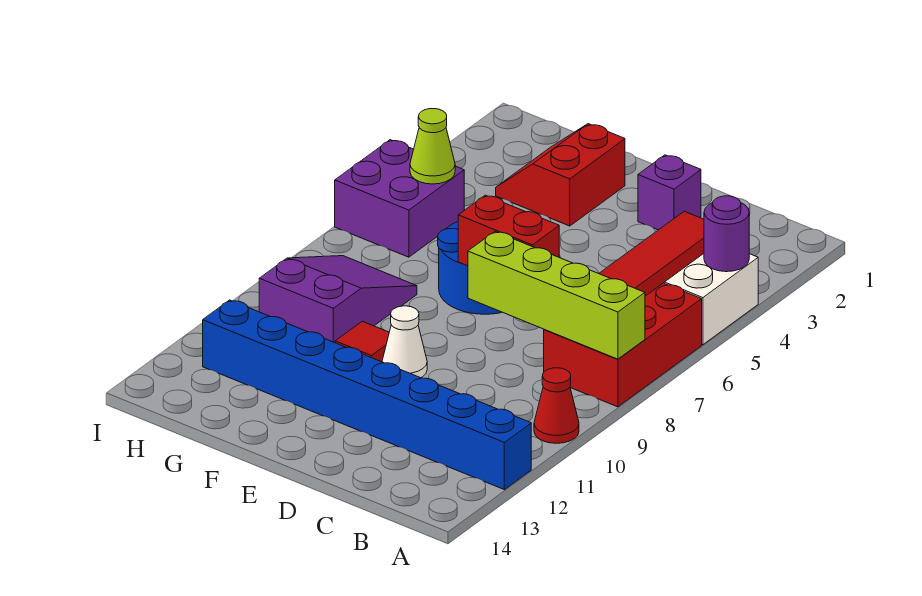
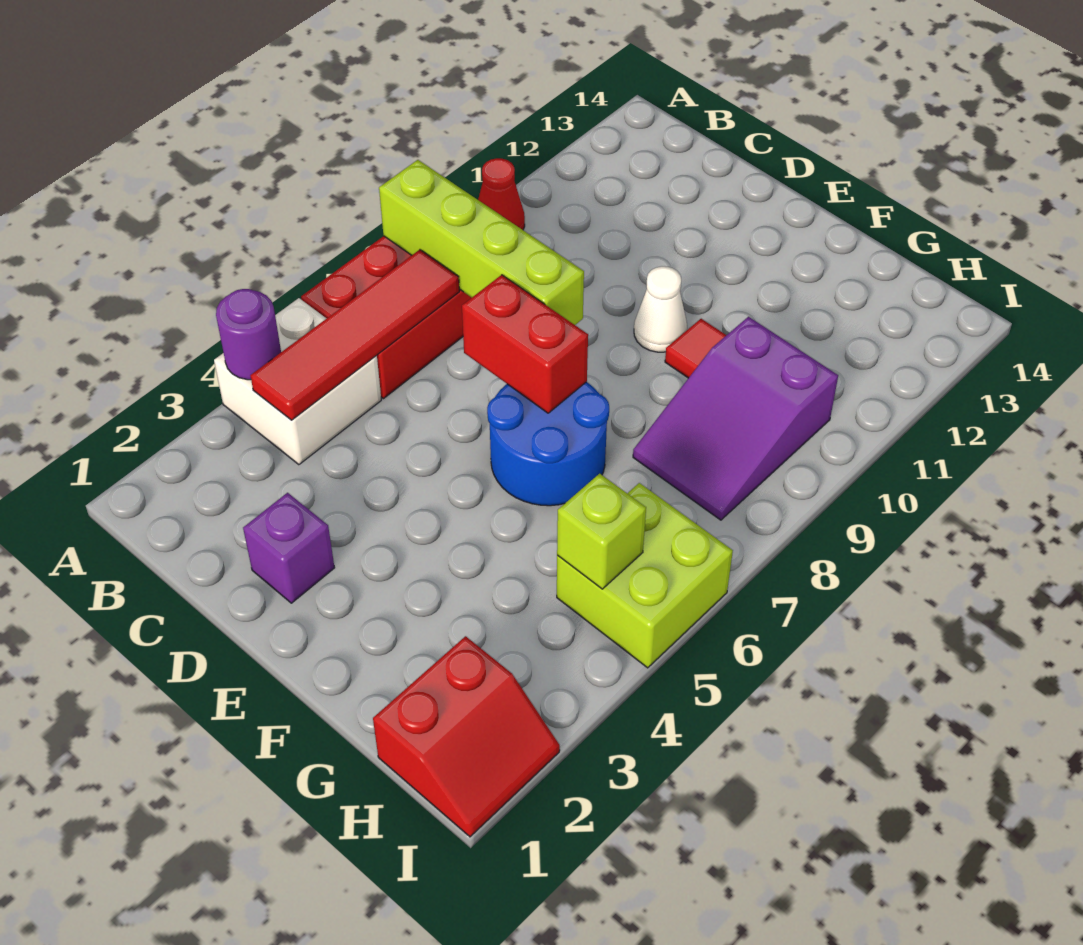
blue 1x8 brick [203,300,531,490] -> none
red 2x2 slope [496,124,625,226] -> red 2x2 slope moved to [373,636,560,837]
purple 2x2 brick [335,140,464,257] -> lime 2x2 brick [557,483,733,668]
lime 1x1 cone [410,109,455,184] -> lime 1x1 brick [557,474,646,589]

